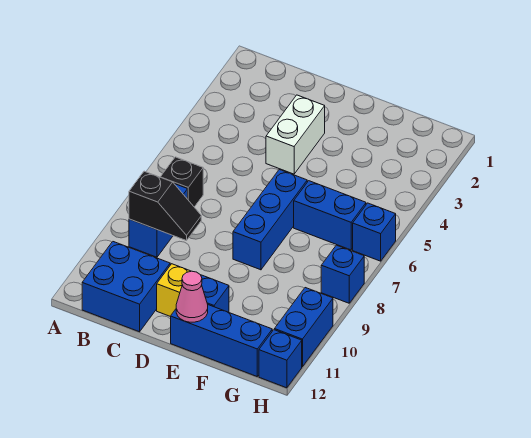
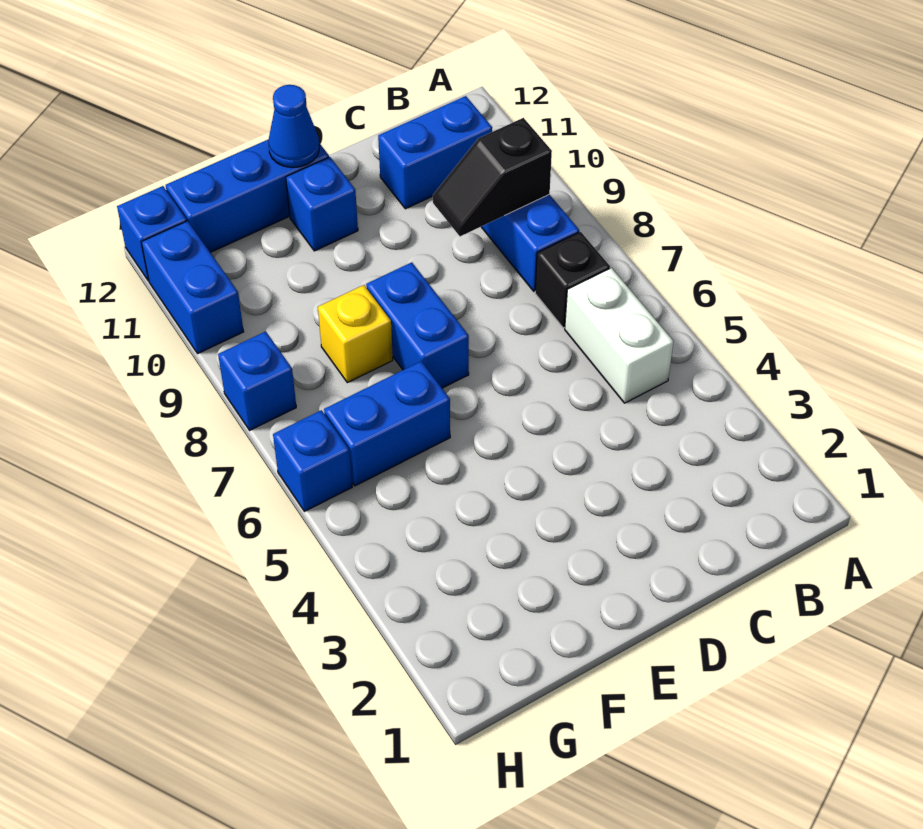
blue 2x2 brick [82,242,170,332] -> blue 1x2 brick [378,96,492,209]
white 1x2 brick [266,95,325,174] -> white 1x2 brick moved to [565,268,674,403]
yellow 1x1 brick [157,264,191,317] -> yellow 1x1 brick moved to [318,285,393,383]
blue 1x3 brick [233,169,307,270] -> blue 1x2 brick [366,262,469,388]
pink 1x1 cone [176,271,208,322] -> blue 1x1 cone [269,85,319,168]

